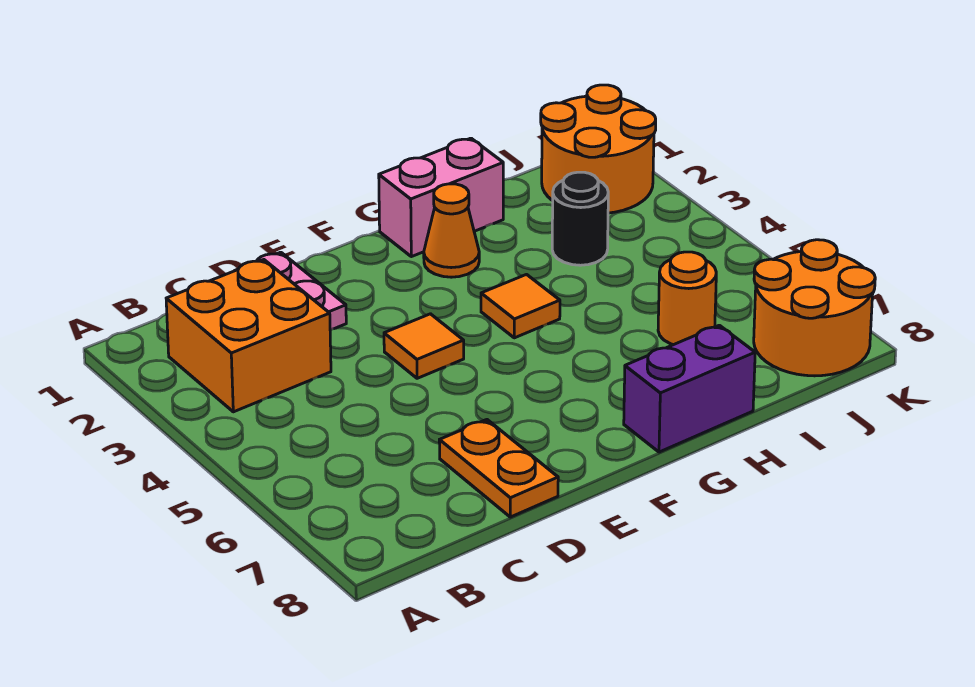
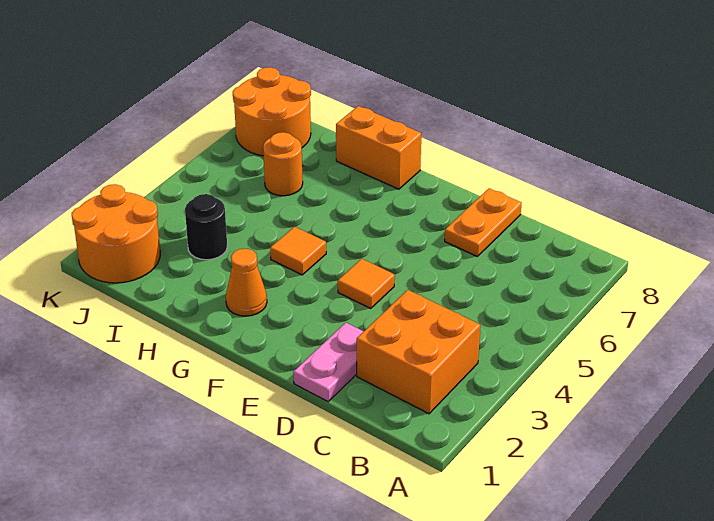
pink 1x2 brick [379,138,503,257] -> none
purple 1x2 brick [624,325,755,452] -> orange 1x2 brick [336,106,421,189]

